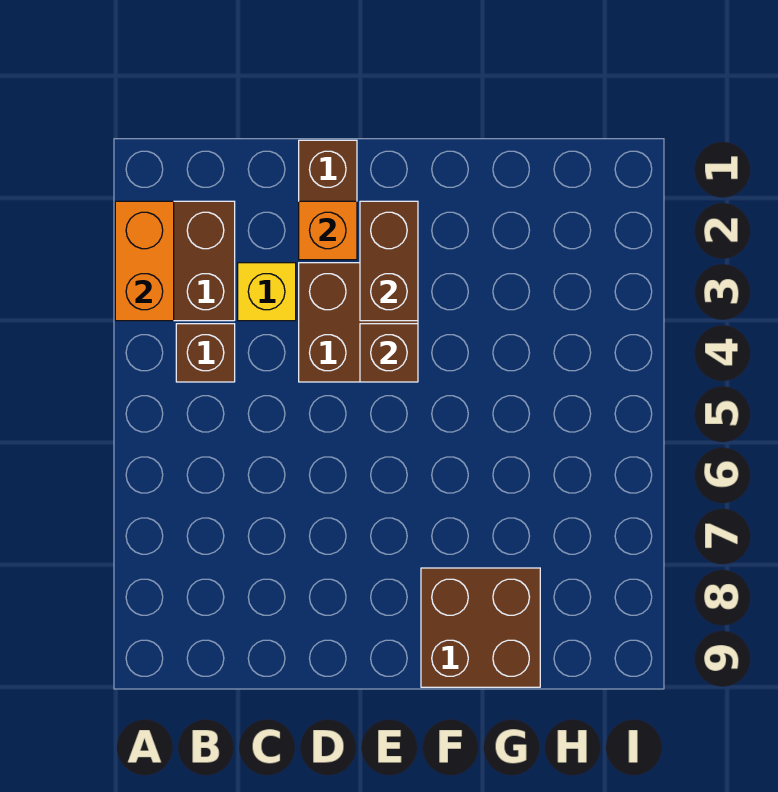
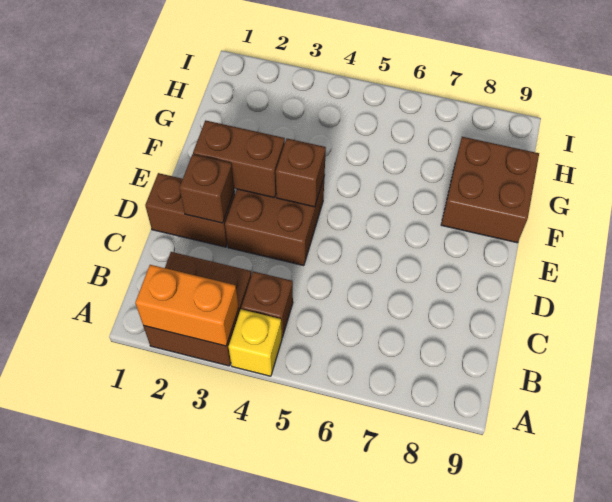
yellow 1x1 brick [238,263,296,321] -> yellow 1x1 brick moved to [228,309,282,376]
orange 1x1 brick [299,201,357,260] -> brown 1x1 brick [180,154,234,223]

